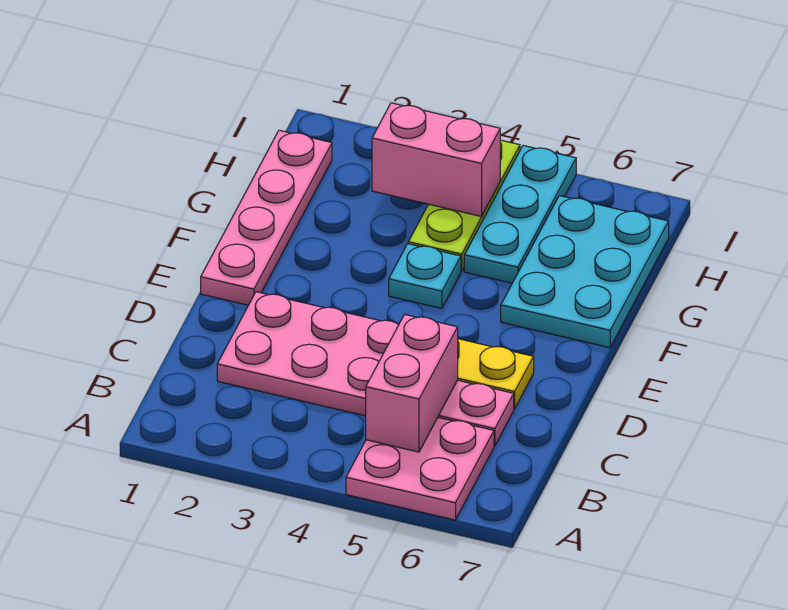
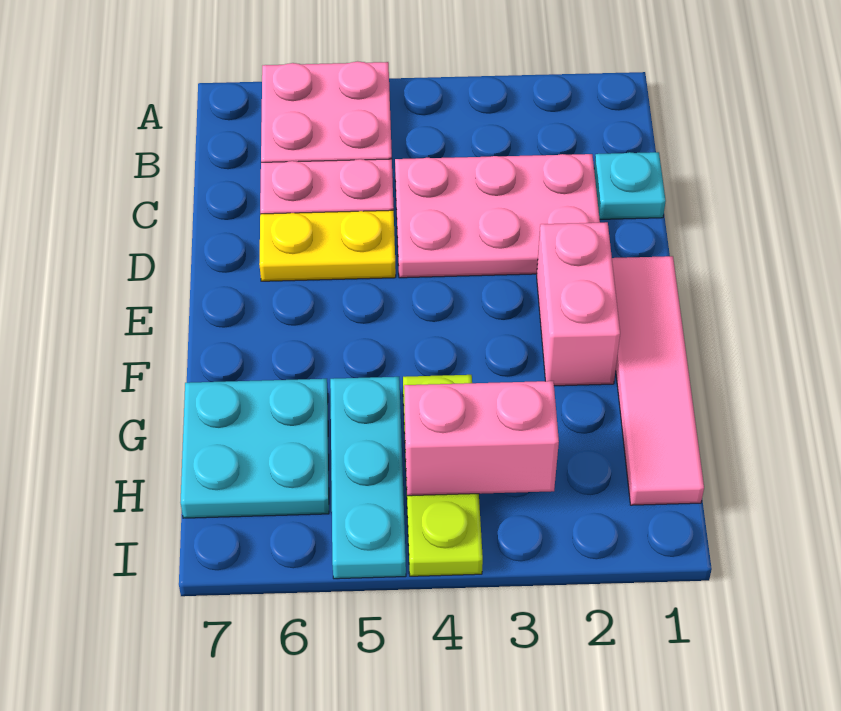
pink 1x2 brick [366,314,458,452] -> pink 1x2 brick moved to [537,222,620,386]
pink 1x4 plate [201,130,332,305] -> pink 1x4 tile [612,256,704,505]
cyan 1x1 plate [389,244,461,308] -> cyan 1x1 plate moved to [594,152,666,219]
cyan 2x3 plate [501,196,669,348] -> cyan 2x2 plate [180,379,329,518]

